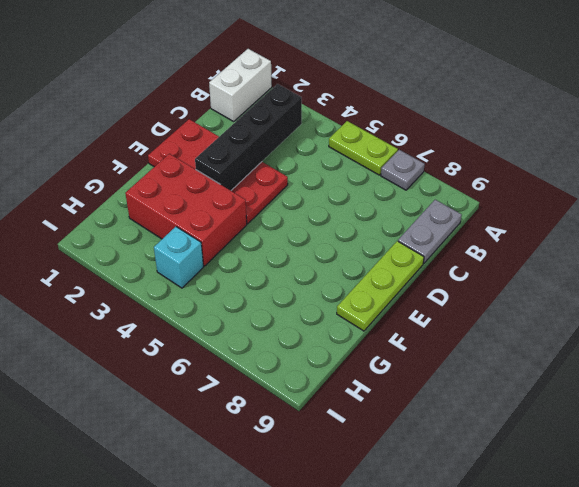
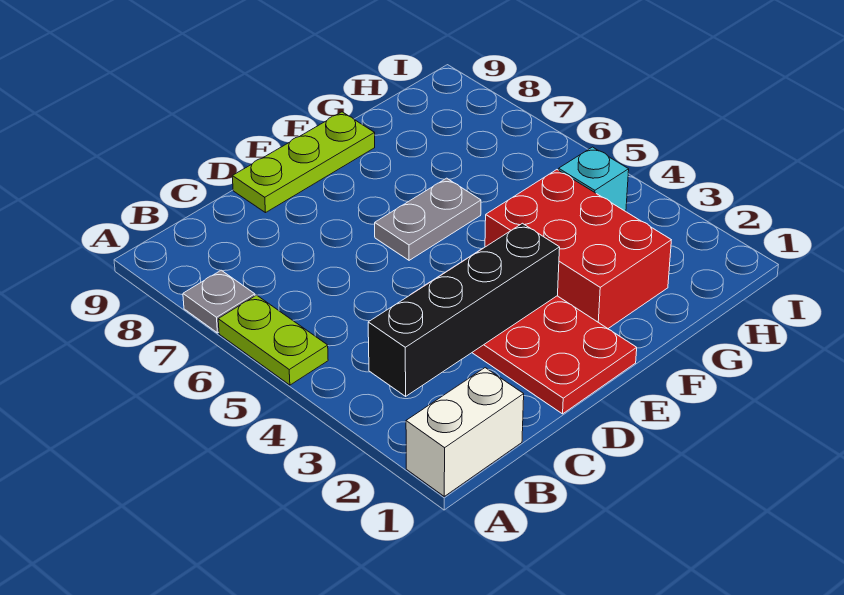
grey 1x2 plate [398,200,462,263] -> grey 1x2 plate moved to [375,178,481,260]

